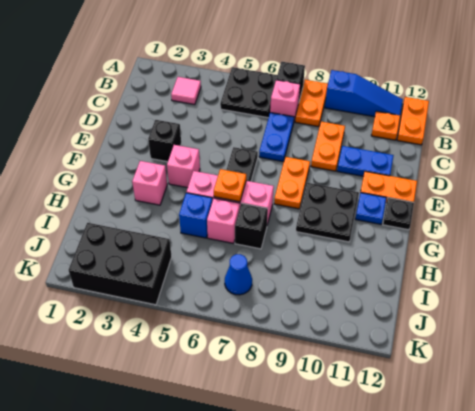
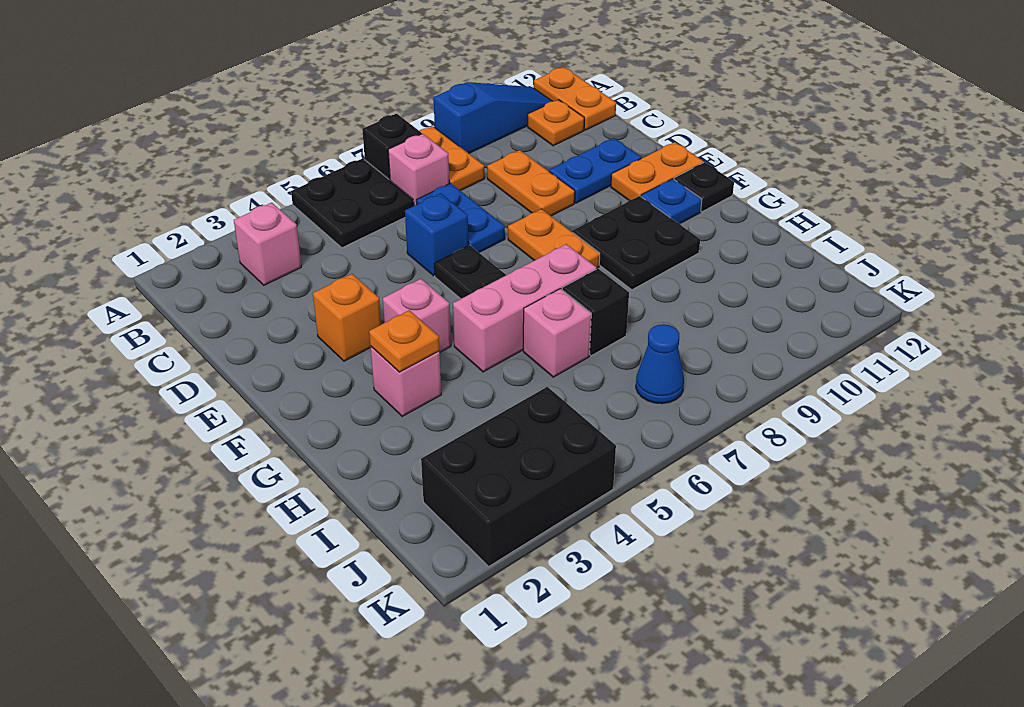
pink 1x1 tile [171,77,201,105] -> pink 1x1 brick [234,203,301,285]
black 1x1 brick [148,120,181,162] -> orange 1x1 brick [313,274,381,361]
orange 1x1 plate [214,169,246,202] -> orange 1x1 plate moved to [369,310,439,372]
blue 1x1 brick [179,193,212,238] -> blue 1x1 brick moved to [405,193,468,276]

